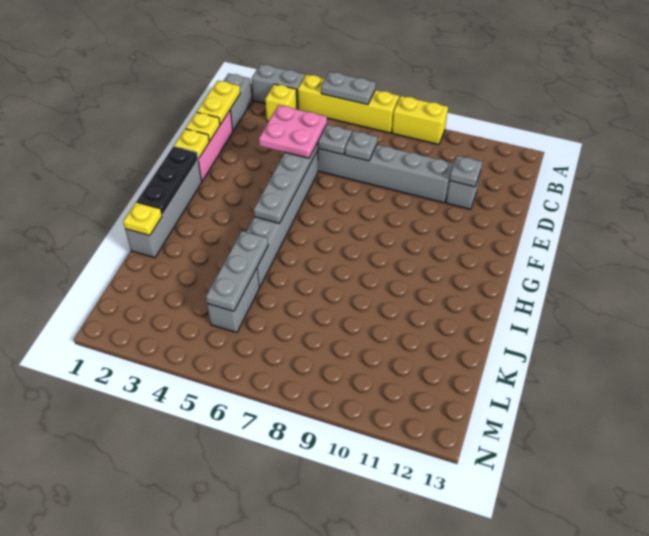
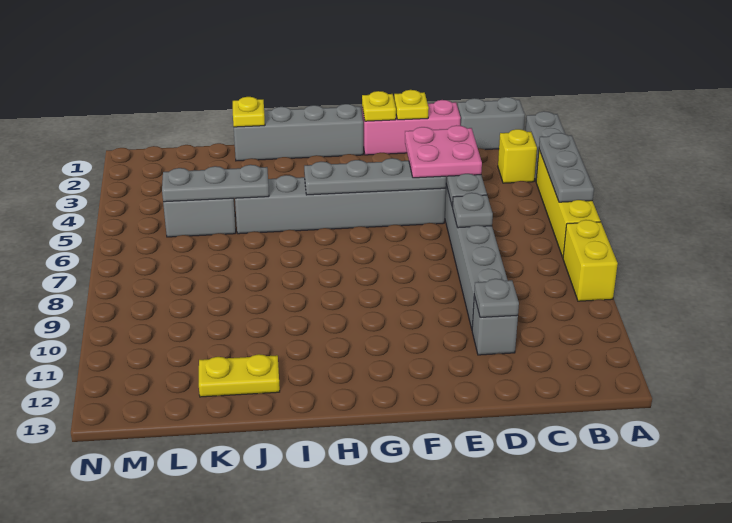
grey 1x2 plate [321,72,376,105] -> grey 1x3 plate [539,133,594,202]
yellow 1x2 plate [197,81,240,124] -> yellow 1x2 plate moved to [199,354,280,397]
black 1x3 plate [137,146,198,215] -> none

